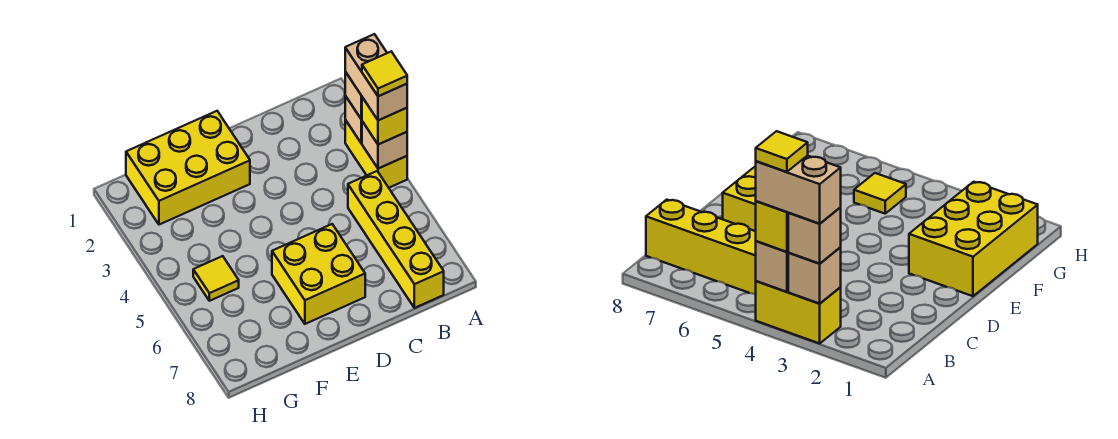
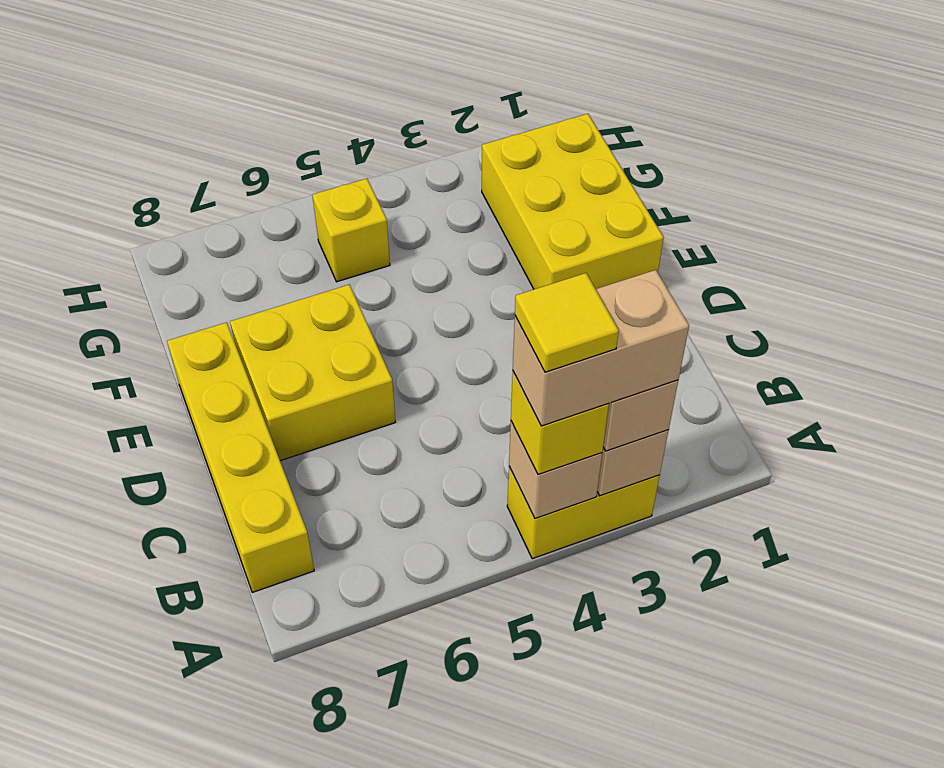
yellow 1x4 brick [348,171,444,308] -> yellow 1x4 brick turned to [167,322,314,592]
yellow 1x1 tile [193,256,239,301] -> yellow 1x1 brick [312,179,390,282]

